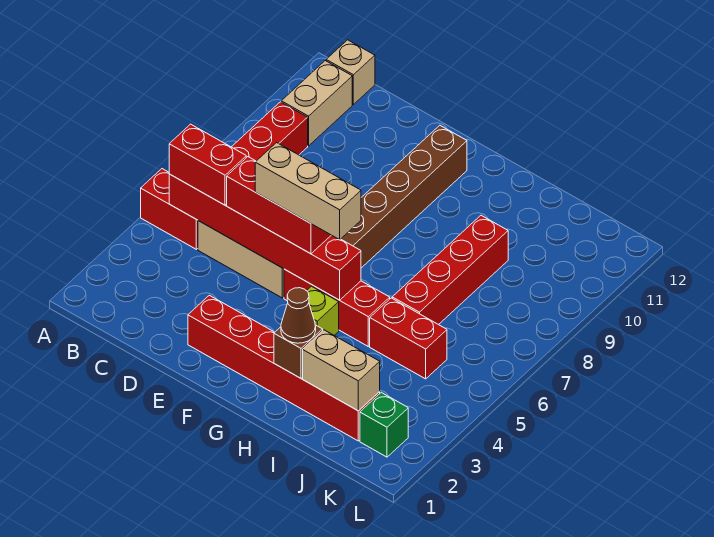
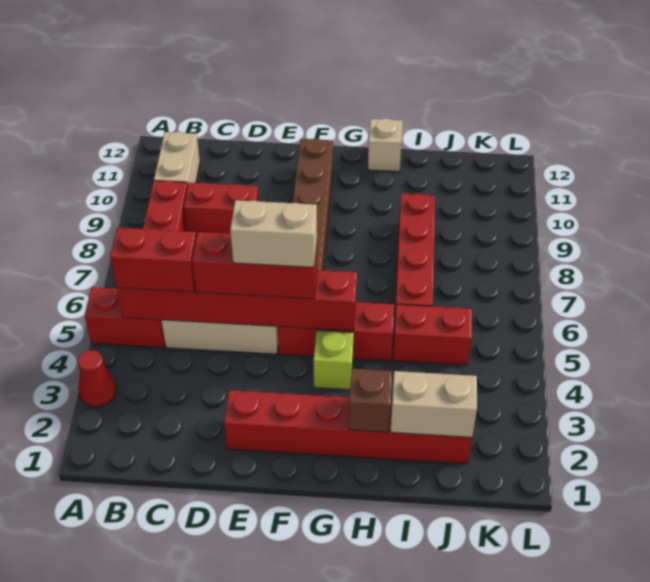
none -> red 1x1 cone [78,350,116,407]
tan 1x1 brick [326,40,375,104] -> tan 1x1 brick moved to [368,118,403,172]
none -> red 1x2 brick [184,182,258,236]
tan 1x3 brick [255,143,361,240] -> tan 1x2 brick [230,200,317,267]
brown 1x1 cone [281,288,316,343] -> none
green 1x1 brick [360,392,408,457] -> none

